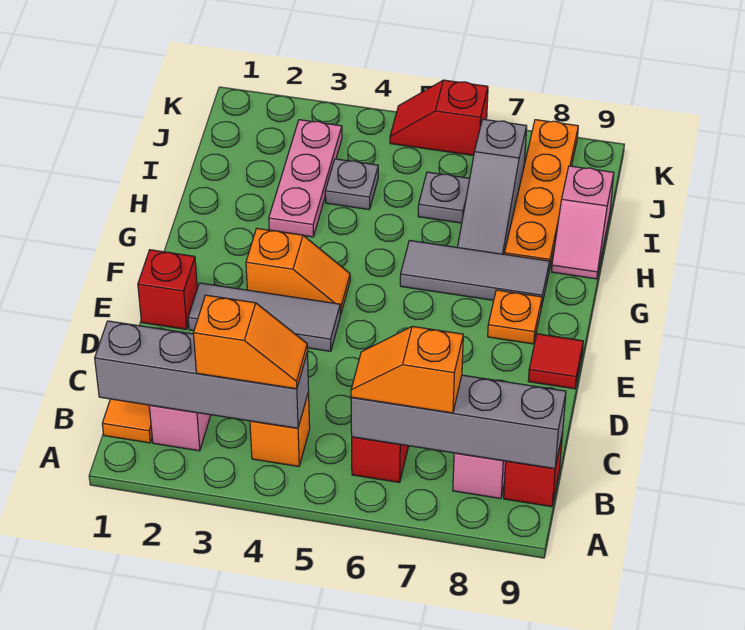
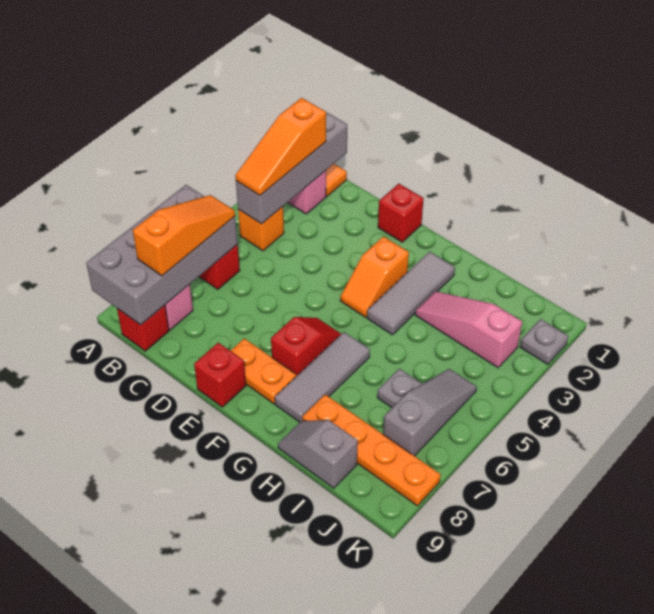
orange 1x2 slope [193,295,307,389] -> orange 1x3 slope [235,98,326,195]
grey 1x4 brick [351,375,566,469] -> grey 2x4 brick [86,185,238,325]
orange 1x2 slope [351,326,463,413] -> orange 1x3 slope [133,195,235,276]
grey 1x3 tile [188,283,340,351] -> grey 1x3 tile moved to [367,252,455,335]
red 1x1 tile [528,334,583,389] -> red 1x1 brick [194,343,246,407]
orange 1x1 plate [488,290,542,344] -> orange 1x2 plate [231,338,296,404]
pink 1x3 plate [269,120,342,237] -> pink 1x3 slope [415,291,522,368]
grey 1x3 slope [458,119,527,254] -> grey 1x3 slope turned to [383,369,477,456]
pink 1x2 slope [552,166,614,279] -> grey 1x2 slope [278,420,358,488]
grey 1x1 plate [325,159,378,210] -> grey 1x1 plate moved to [520,319,568,364]
red 1x2 slope [390,80,488,156] -> red 1x2 slope moved to [271,317,341,376]

